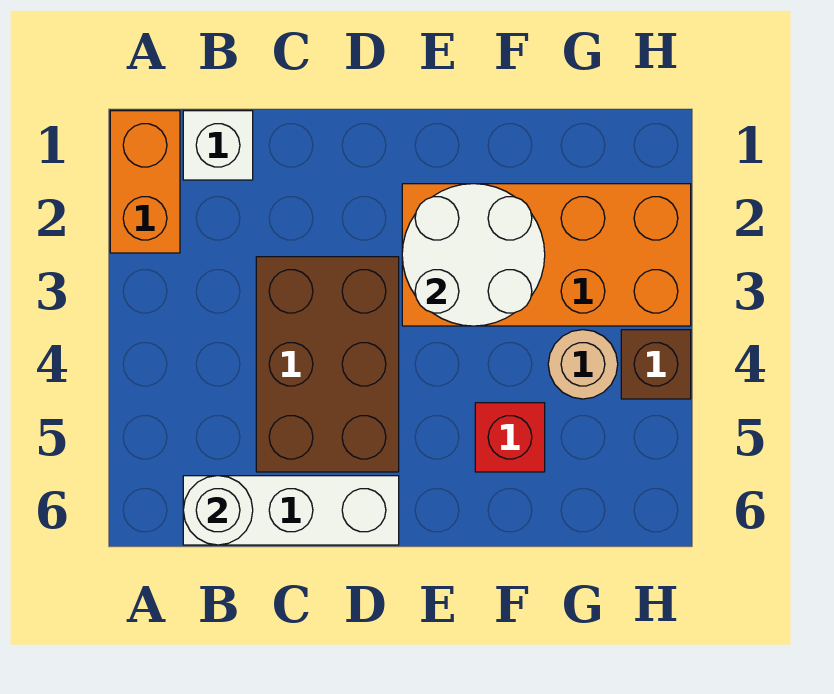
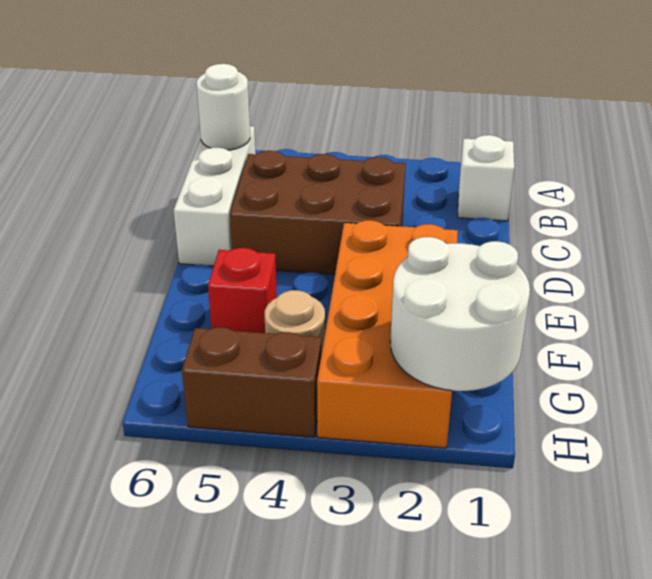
orange 1x2 brick [110,111,180,253] -> none
white 2x2 round brick [402,184,545,326] -> white 2x2 round brick moved to [390,237,530,391]
brown 1x1 brick [621,330,691,399] -> brown 1x2 brick [182,327,321,437]

